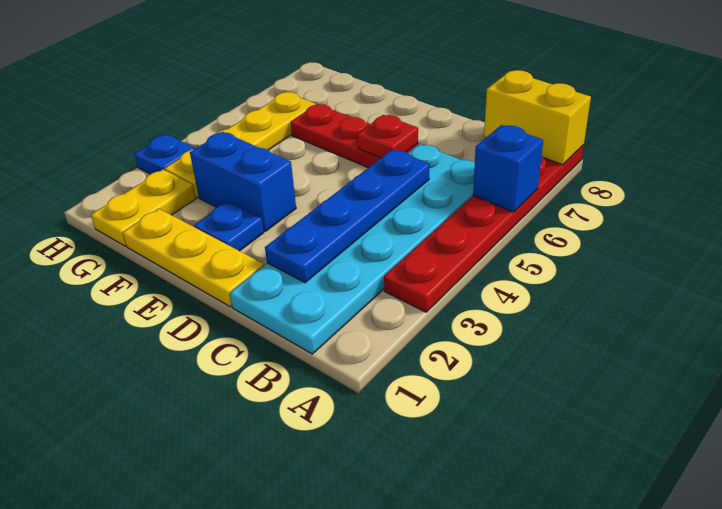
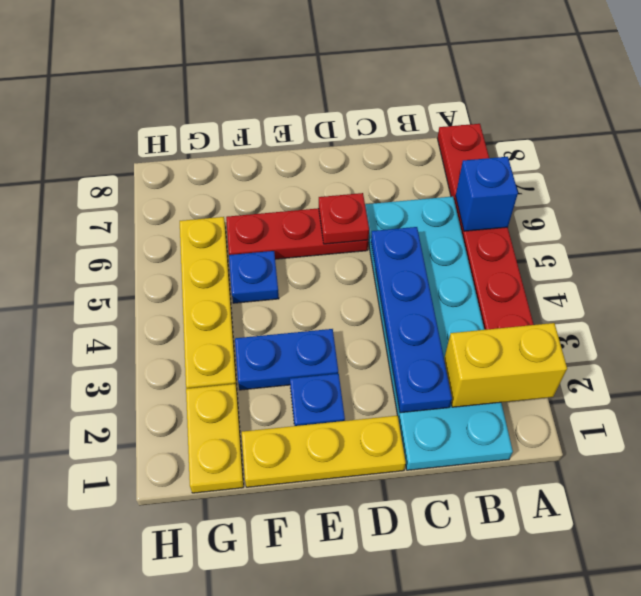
yellow 1x2 brick [484,70,591,165] -> yellow 1x2 brick moved to [444,323,567,407]
blue 1x2 brick [190,132,296,231] -> blue 1x2 plate [235,329,338,390]
blue 1x1 plate [135,135,195,174] -> blue 1x1 plate moved to [229,251,279,303]

